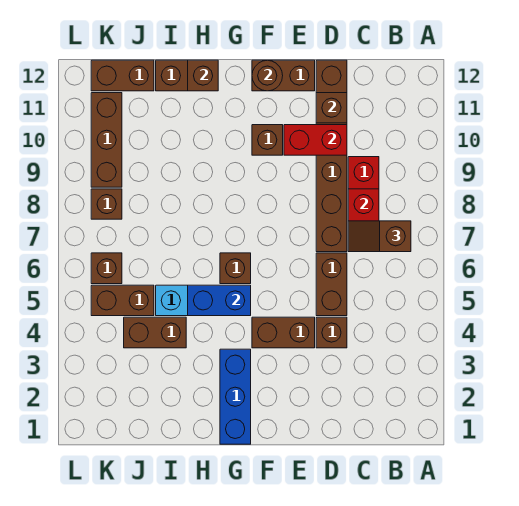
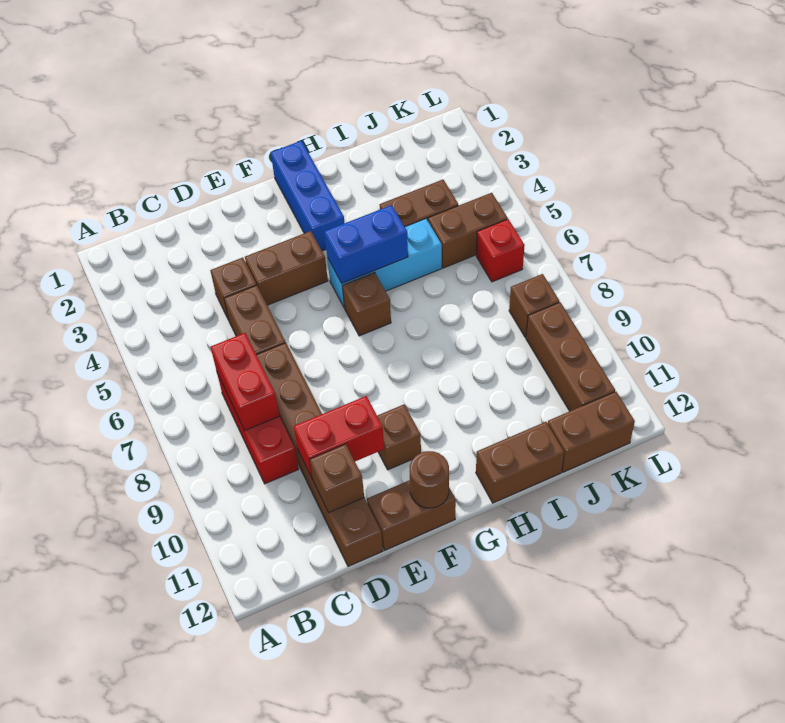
brown 1x2 slope [348,221,411,252] -> none
brown 1x1 brick [188,60,218,91] -> none
brown 1x1 brick [91,253,122,284] -> red 1x1 brick [476,219,525,282]

